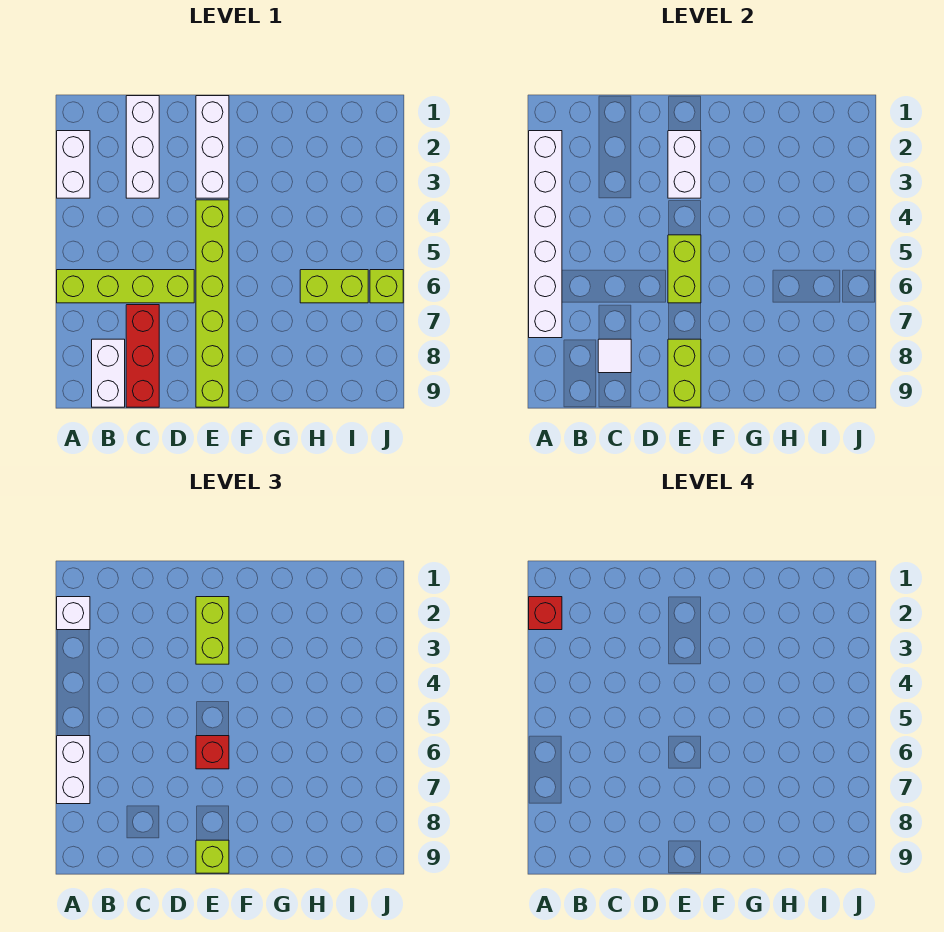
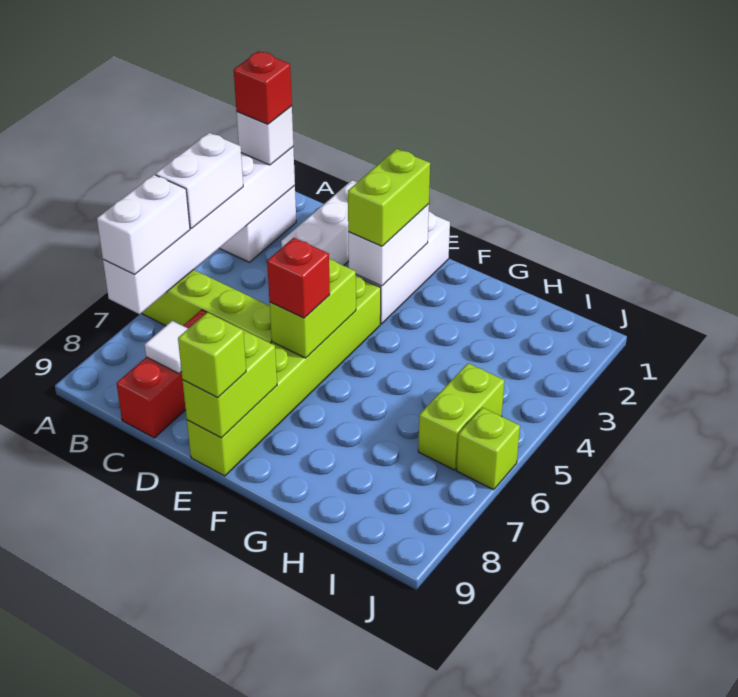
white 1x2 brick [92,339,125,407] -> white 1x2 brick moved to [155,133,243,229]
lime 1x2 brick [300,270,368,303] -> lime 1x2 brick turned to [418,363,504,470]

